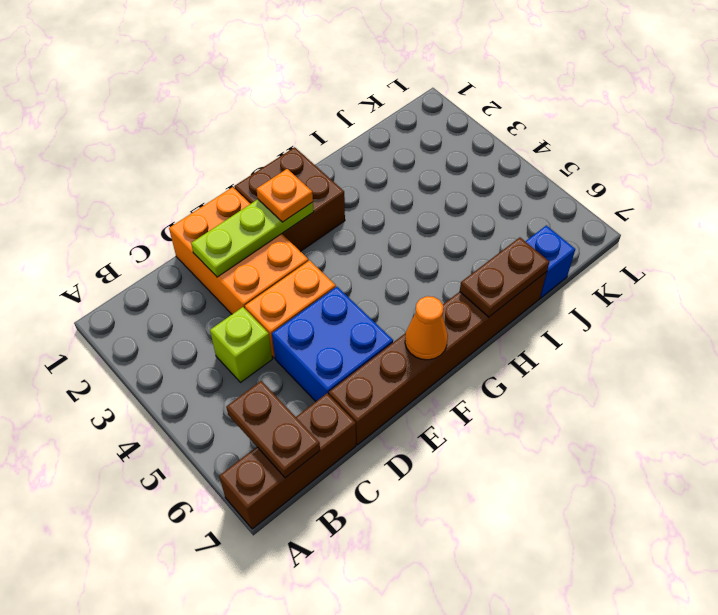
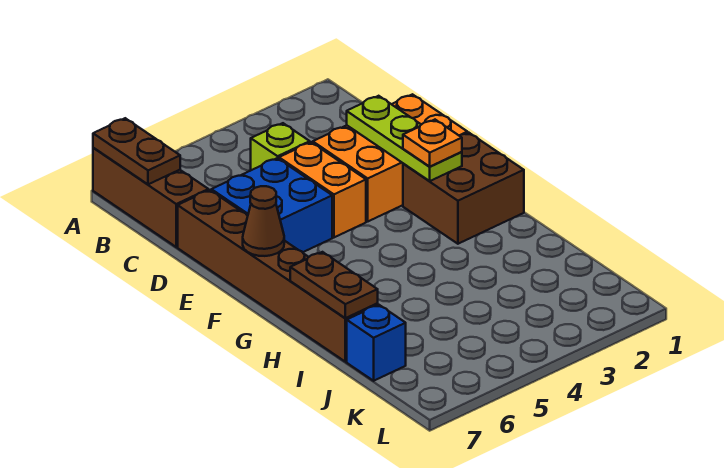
brown 1x2 plate [226,381,320,478] -> brown 1x2 plate turned to [93,118,180,184]
orange 1x1 cone [405,296,448,360] -> brown 1x1 cone [243,186,284,256]

